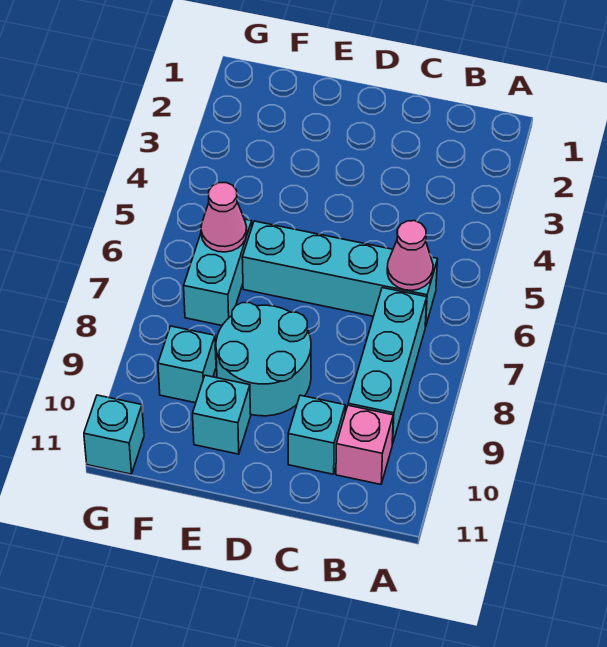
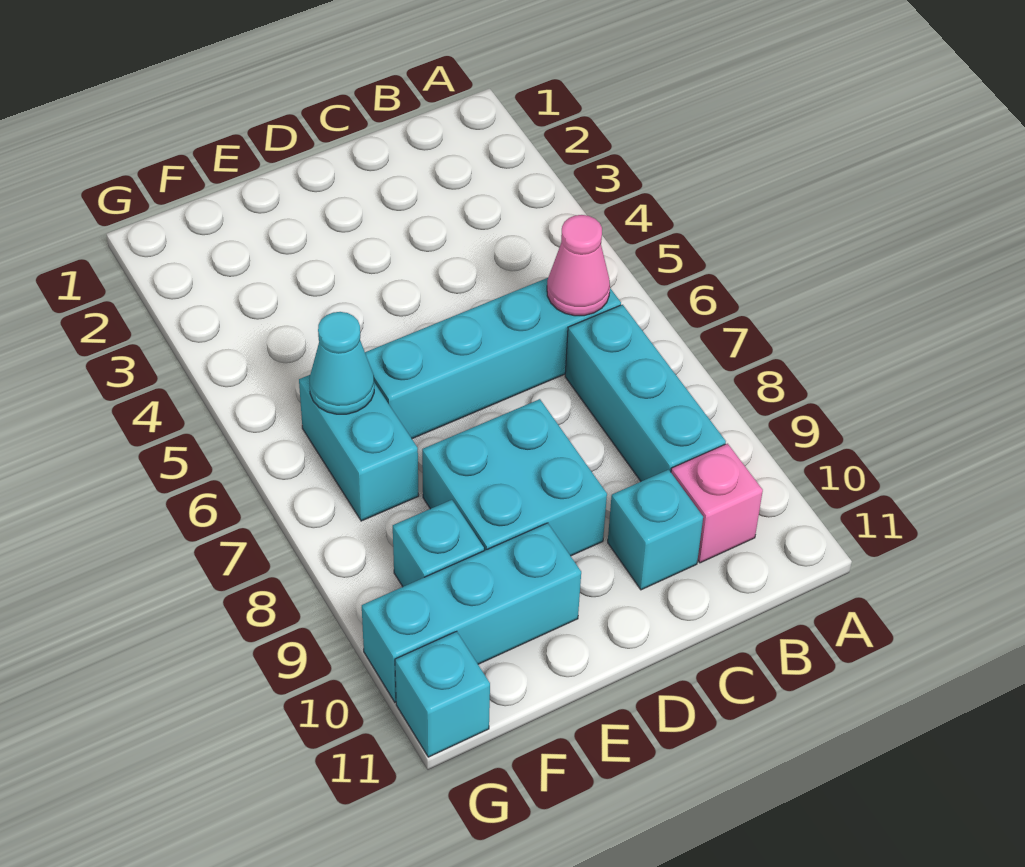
cyan 2x2 round brick [216,303,311,416] -> cyan 2x2 brick [422,399,607,556]
cyan 1x1 brick [193,375,251,454] -> cyan 1x3 brick [362,523,581,702]
pink 1x1 cone [201,183,247,252] -> cyan 1x1 cone [310,312,374,414]

